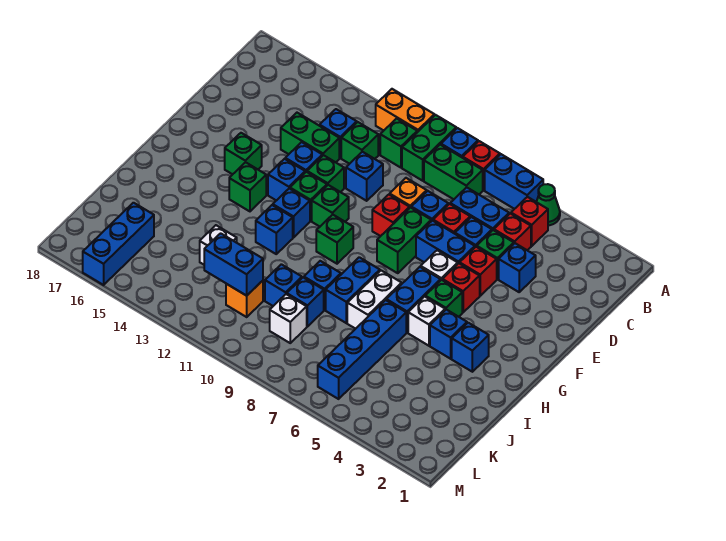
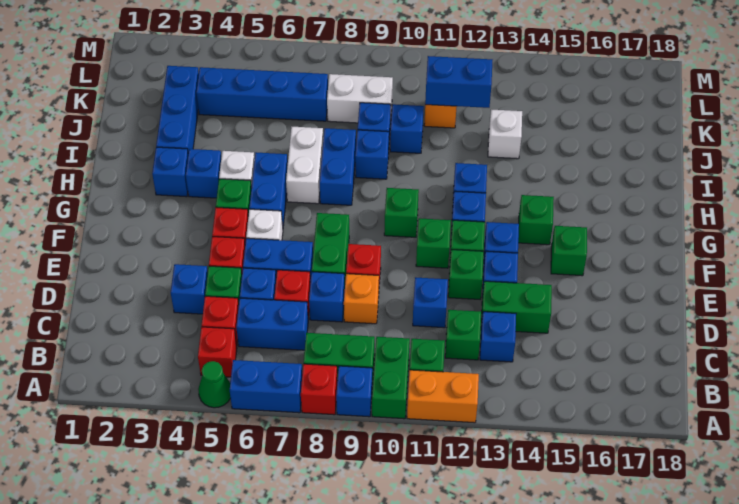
blue 1x4 brick [318,300,406,399] -> blue 1x4 brick turned to [196,67,328,121]
white 1x1 brick [270,294,307,343] -> white 1x2 brick [327,74,393,123]
blue 1x3 brick [83,203,154,285] -> blue 1x3 brick moved to [156,66,199,153]

